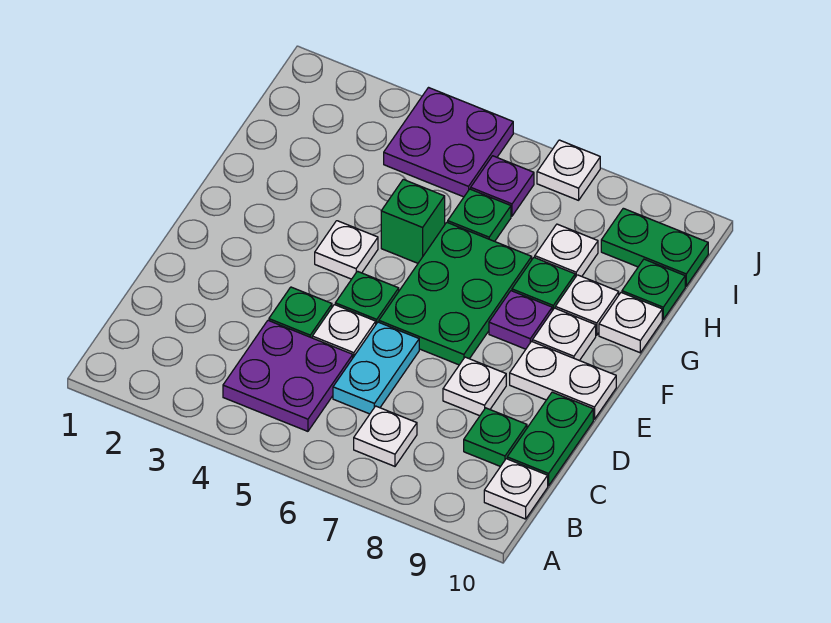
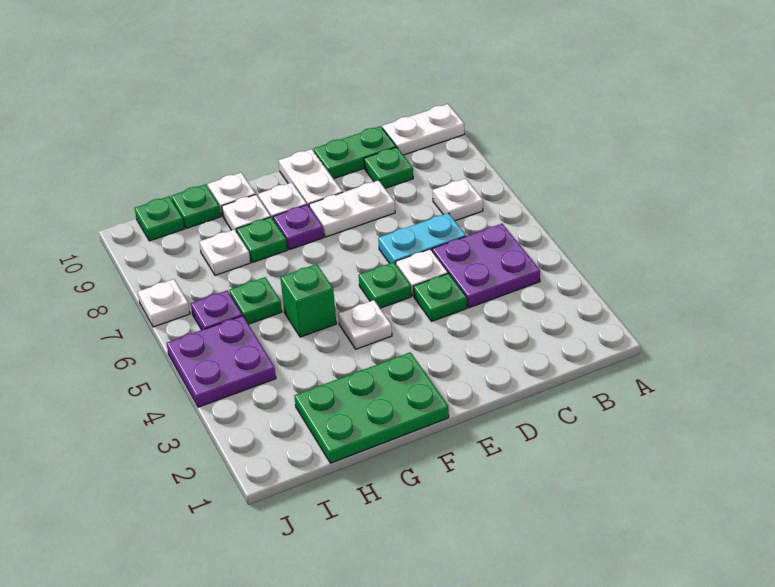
white 1x1 plate [484,459,548,519] -> white 1x2 plate [382,104,464,155]
white 1x1 plate [443,357,506,416] -> white 1x2 plate [309,180,395,237]
green 2x3 plate [379,222,532,365] -> green 2x3 plate moved to [295,352,449,463]
green 1x2 plate [601,208,708,286] -> green 1x1 plate [135,197,184,241]

